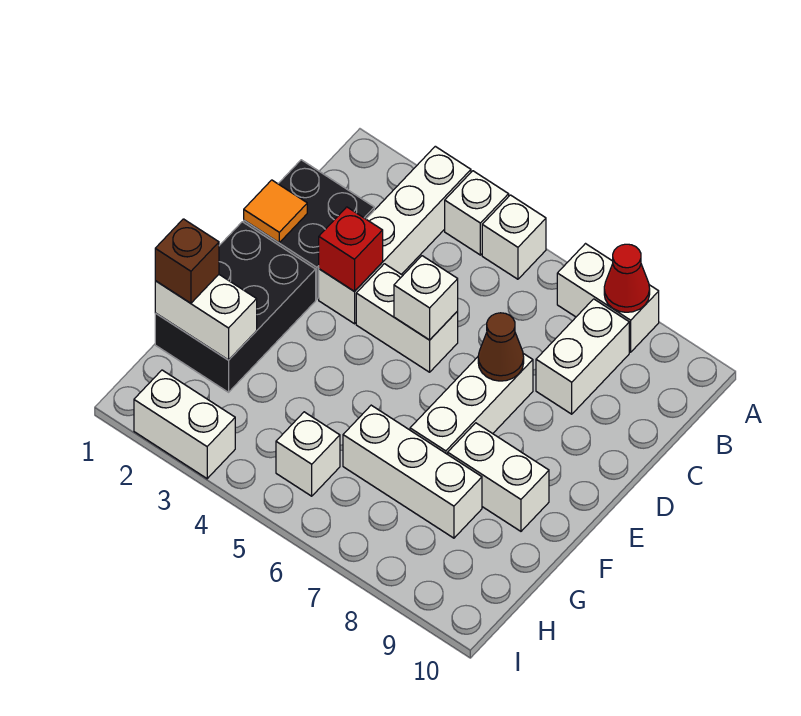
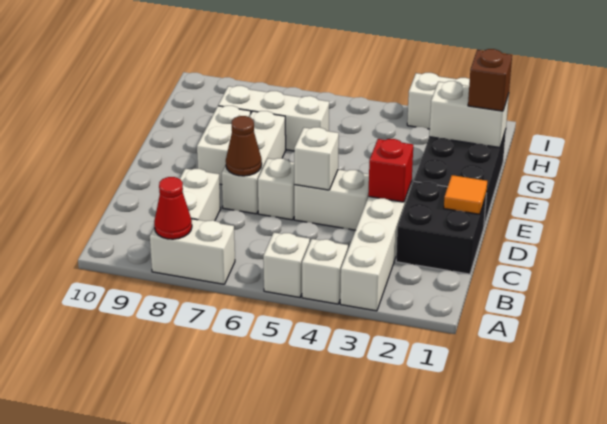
white 1x2 brick [448,423,549,531] -> white 1x2 brick turned to [197,106,251,185]
white 1x1 brick [276,412,340,496] -> white 1x1 brick moved to [258,158,294,220]

